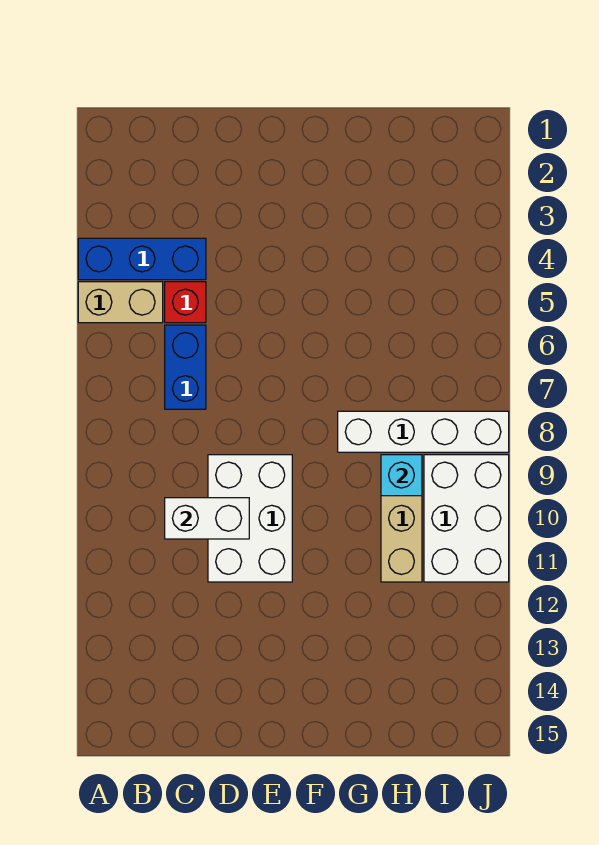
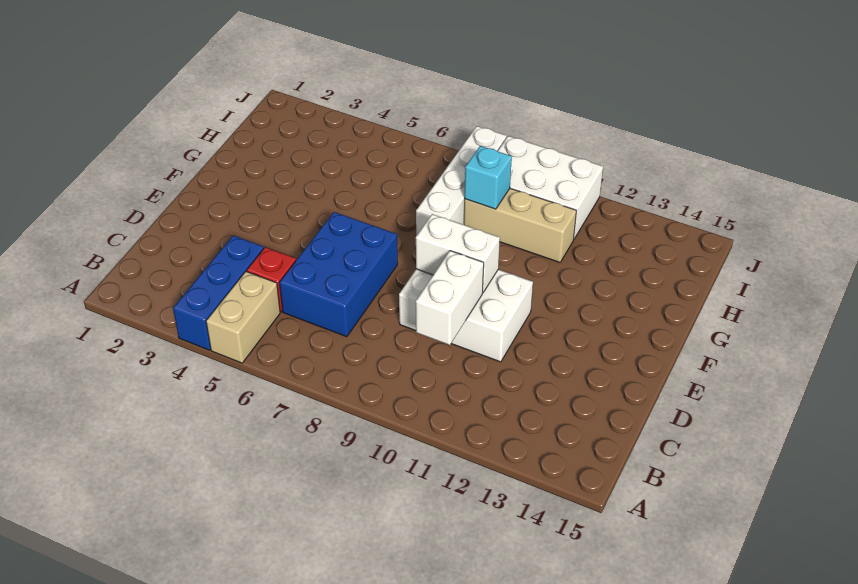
blue 1x2 brick [165,325,206,409] -> blue 2x3 brick [279,212,398,337]
none -> white 1x2 brick [416,214,500,292]

